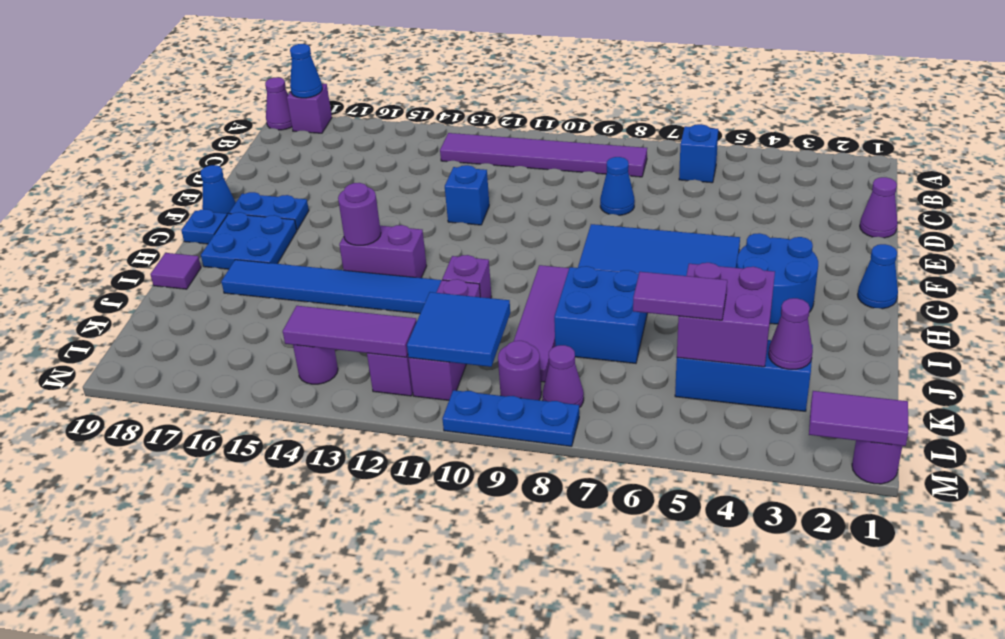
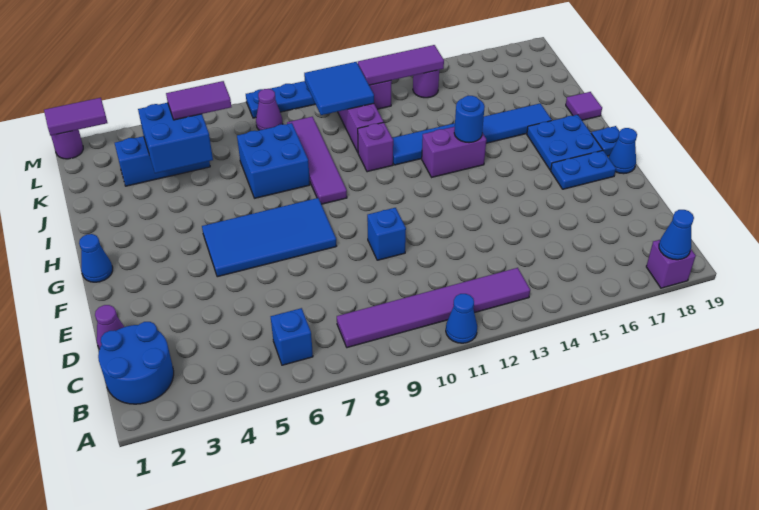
purple 1x1 cone [265,77,292,130] -> none
blue 1x1 cone [600,157,635,215] -> blue 1x1 cone moved to [446,294,477,343]
blue 1x1 brick [445,165,489,225] -> blue 1x1 brick moved to [367,208,406,260]
blue 2x2 round brick [737,233,818,324] -> blue 2x2 round brick moved to [98,322,174,404]
purple 1x1 round brick [338,183,381,245] -> blue 1x1 round brick [454,96,485,143]
purple 2x2 brick [677,263,775,367] -> blue 2x2 brick [138,103,213,173]
purple 1x1 cone [769,298,813,369] -> none
purple 1x1 round brick [498,341,541,400] -> none

